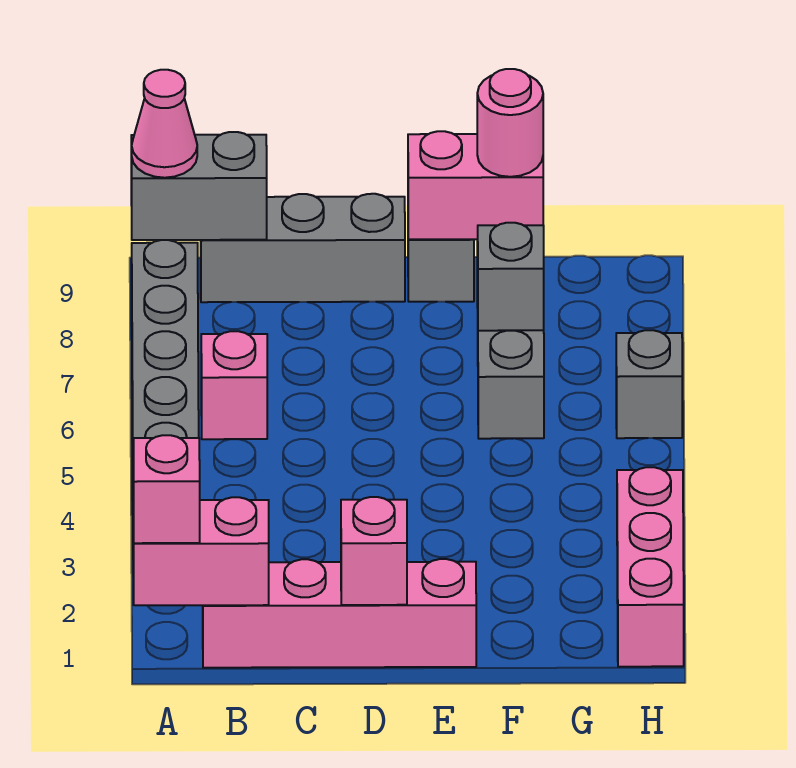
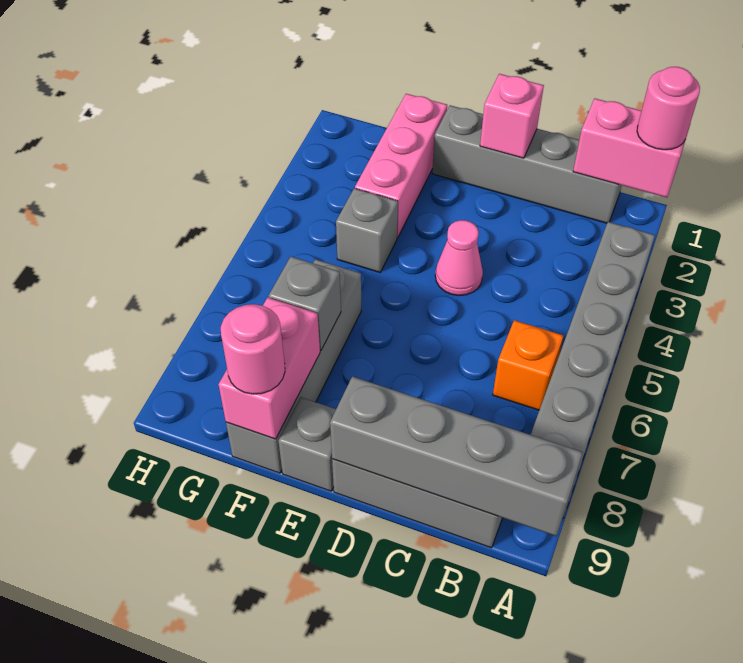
pink 1x1 brick [133,435,200,543] -> pink 1x1 round brick [637,67,700,150]
grey 1x2 brick [131,132,267,240] -> grey 1x4 brick [330,376,583,536]
pink 1x1 cone [132,70,197,178] -> pink 1x1 cone moved to [435,220,483,296]
pink 1x4 brick [203,559,476,668] -> grey 1x4 brick [432,105,622,223]
pink 1x1 brick [201,331,267,439] -> orange 1x1 brick [493,320,563,410]
pink 1x2 brick [408,131,543,239] -> pink 1x2 brick turned to [218,297,320,439]
pink 1x3 brick [617,467,684,667] -> pink 1x3 brick moved to [355,94,447,238]
grey 1x1 brick [616,330,682,438] -> grey 1x1 brick moved to [336,188,398,272]

